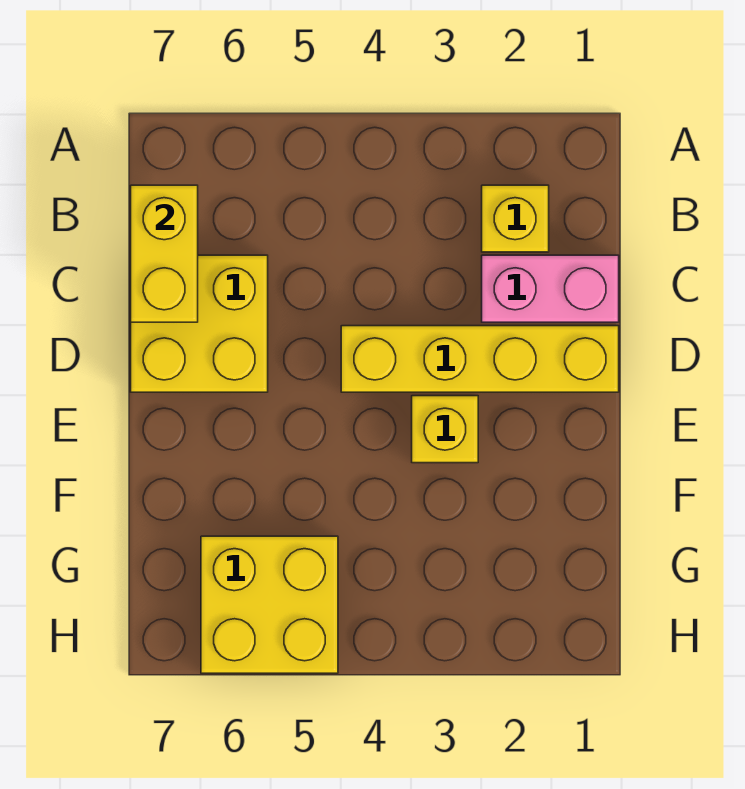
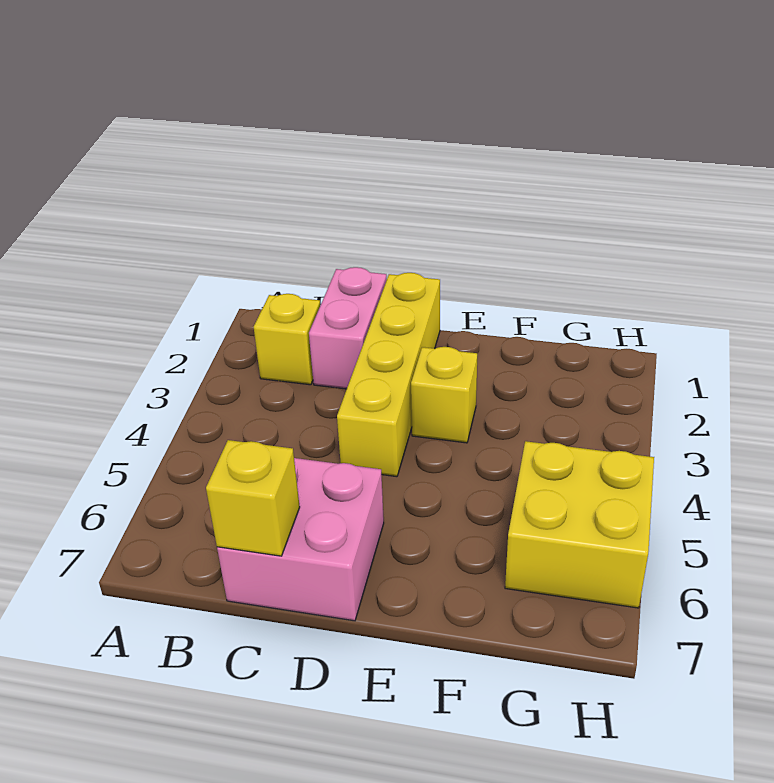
yellow 1x2 brick [131,185,198,322] -> yellow 1x1 brick [206,440,300,556]
yellow 2x2 brick [131,255,268,392] -> pink 2x2 brick [217,458,384,621]

